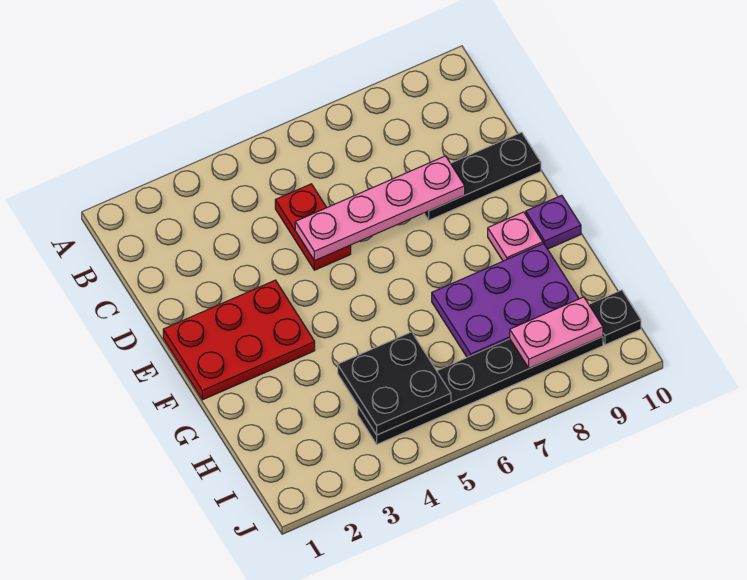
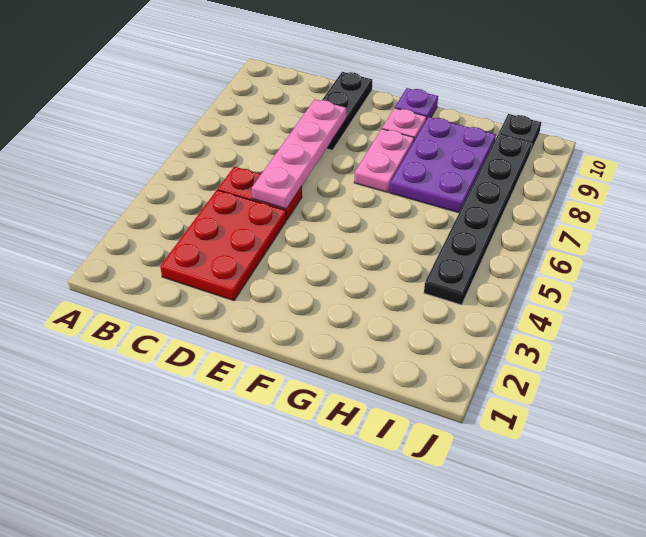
red 2x3 plate [163,280,315,400] -> red 2x3 plate moved to [160,190,286,301]
black 2x2 plate [338,332,451,435] -> none
pink 1x2 plate [510,297,603,368] -> pink 1x2 plate moved to [354,129,414,192]

